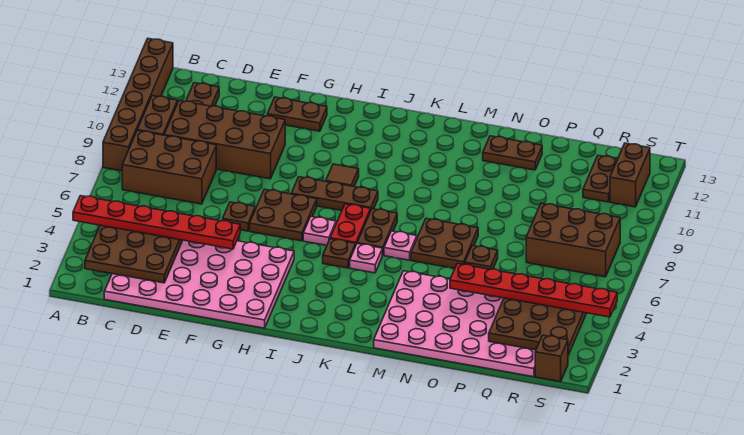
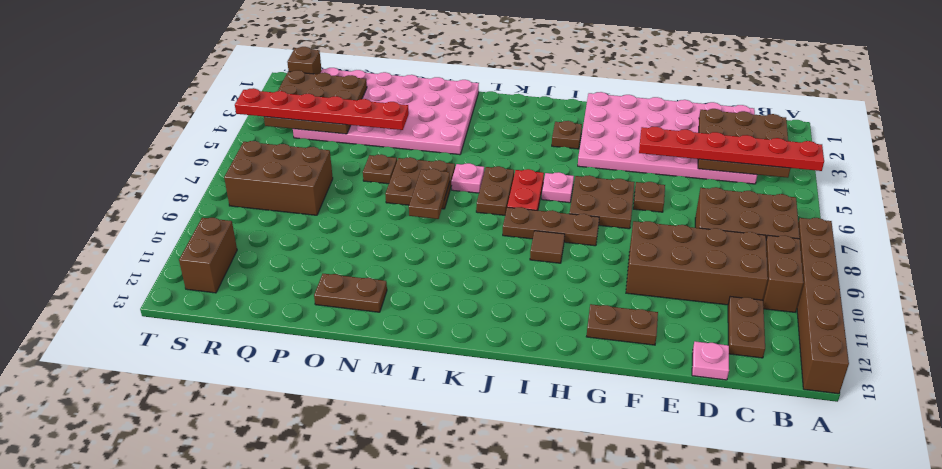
brown 1x1 plate [323,239,356,268] -> brown 1x1 plate moved to [552,121,582,149]
pink 1x1 plate [350,244,383,273] -> pink 1x1 plate moved to [692,341,729,380]
brown 1x2 plate [583,155,617,202] -> brown 1x2 plate moved to [409,169,450,219]

